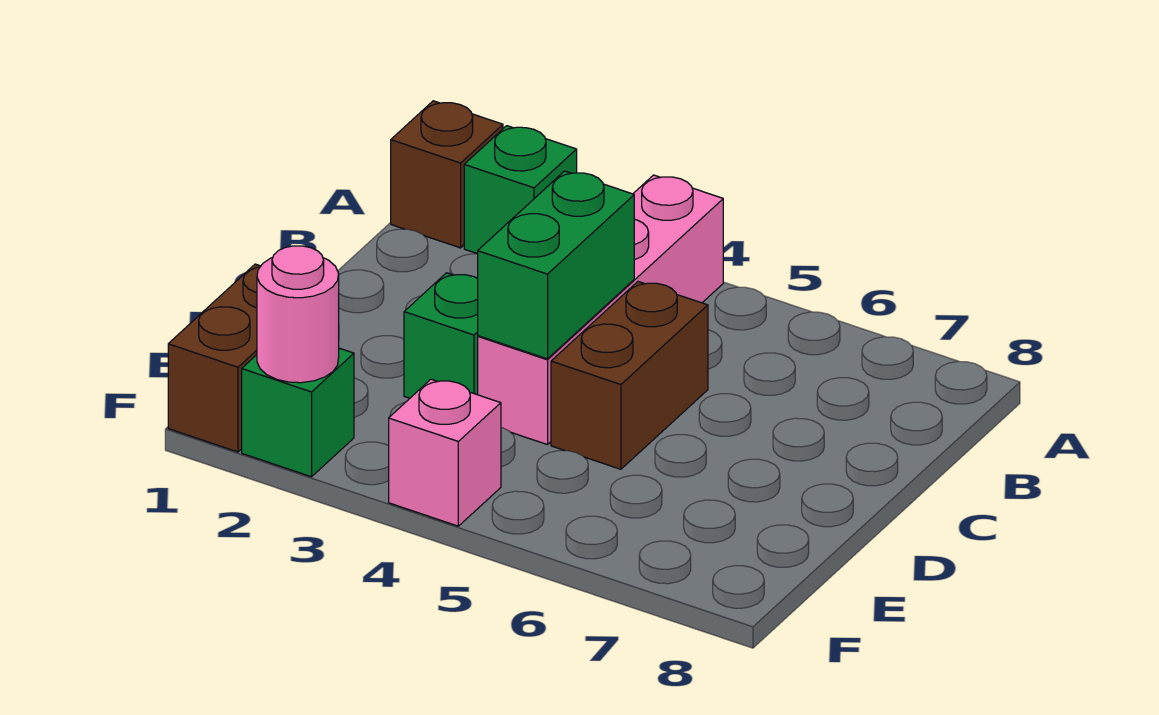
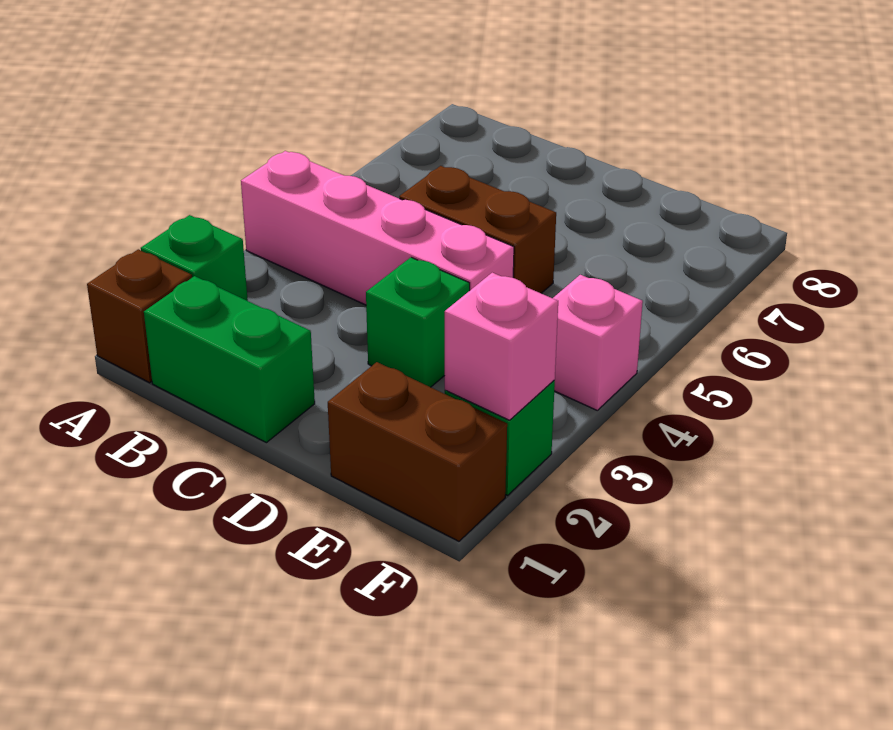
green 1x2 brick [478,171,634,359] -> green 1x2 brick moved to [144,276,315,443]
pink 1x1 round brick [257,246,339,383] -> pink 1x1 brick [445,273,558,420]

